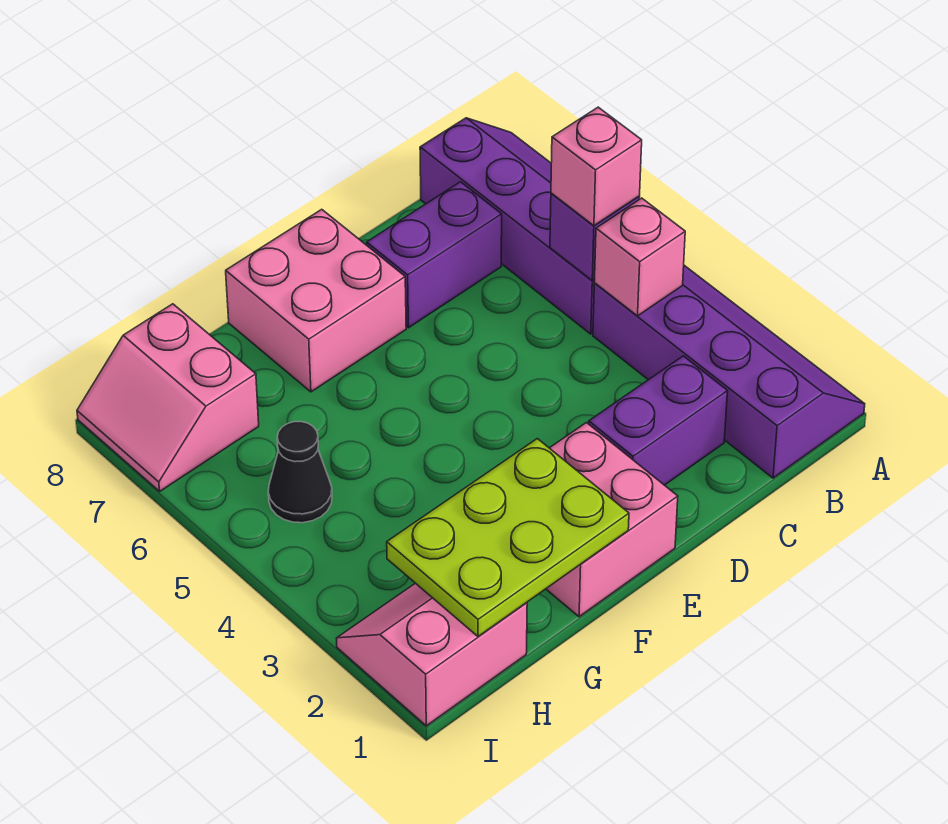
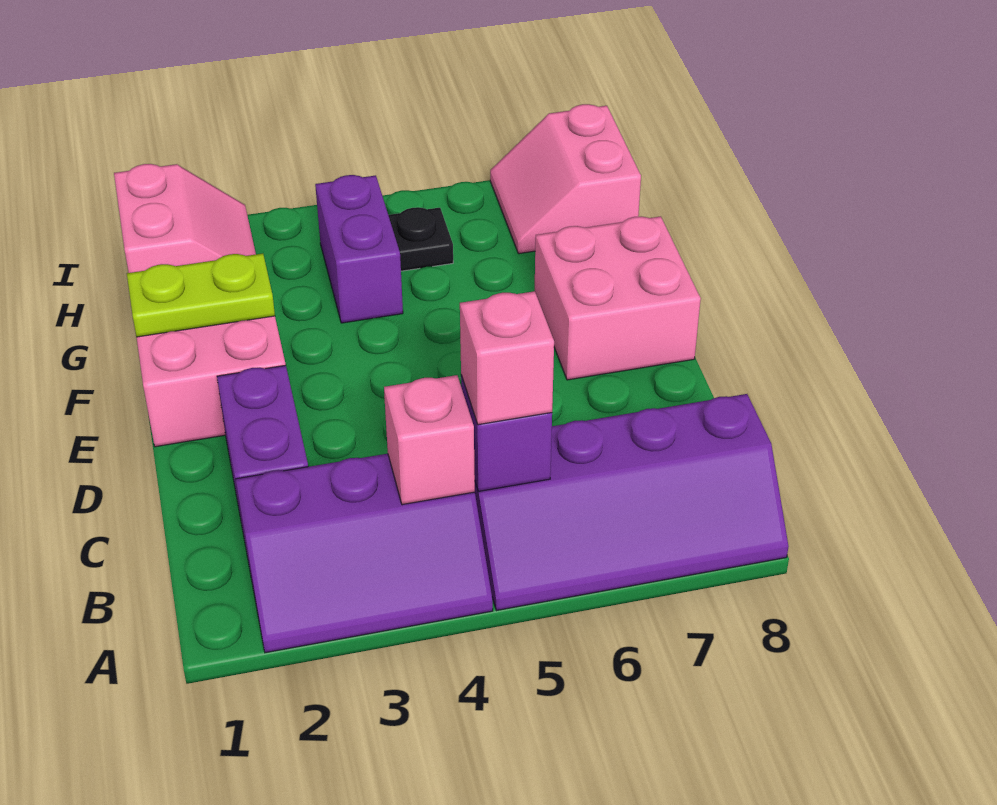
purple 2x4 slope [593,265,865,478] -> purple 2x3 slope [236,454,493,653]
purple 1x2 brick [367,182,502,328] -> purple 1x2 brick moved to [315,175,403,323]
lime 2x3 plate [387,439,629,637] -> lime 1x2 plate [127,253,275,337]
black 1x1 cone [268,422,332,523] -> black 1x1 plate [388,207,453,271]
pink 2x2 slope [77,304,259,491] -> pink 2x2 slope turned to [490,104,641,254]

